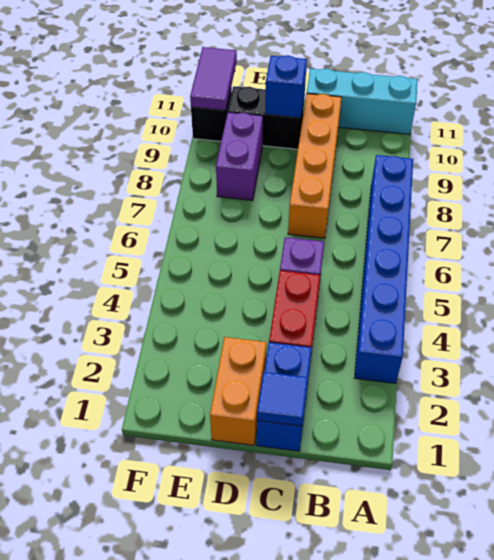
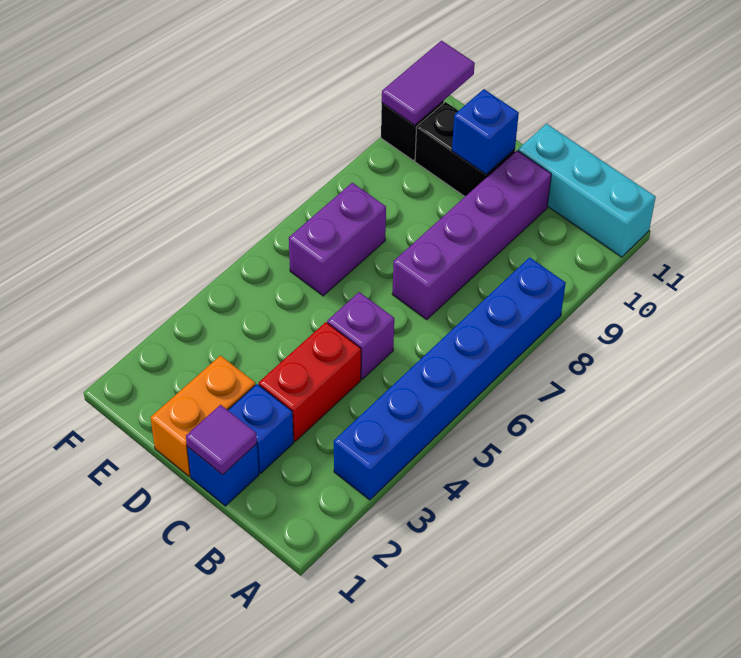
blue 1x1 tile [257,372,308,426] -> purple 1x1 tile [186,405,257,475]
orange 1x4 brick [288,94,342,238] -> purple 1x4 brick [392,150,551,319]
purple 1x2 brick [216,112,263,200] -> purple 1x2 brick moved to [289,183,386,296]

